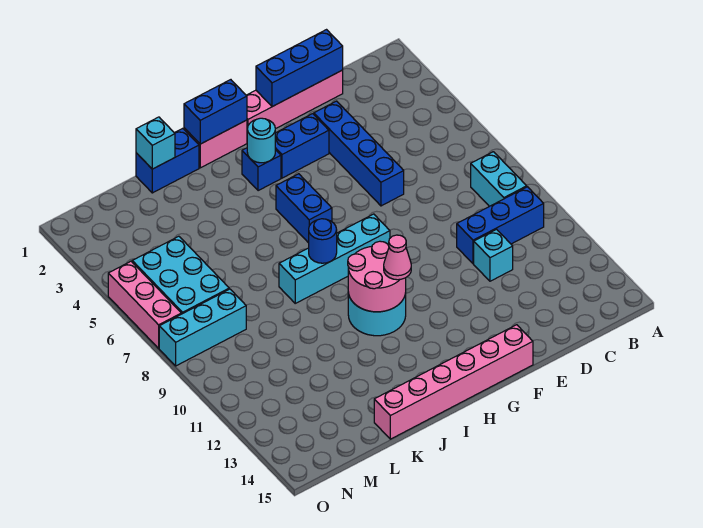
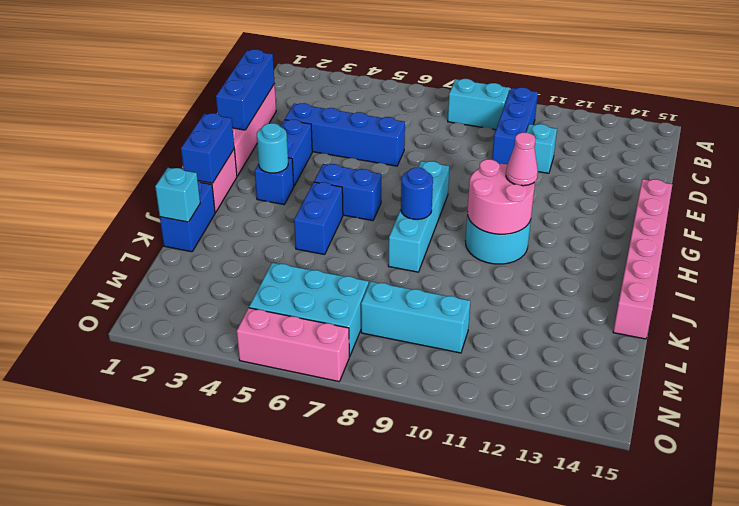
none -> blue 1x2 brick [294,182,343,254]
cyan 1x3 brick [159,289,246,366] -> cyan 1x3 brick turned to [361,281,470,353]

